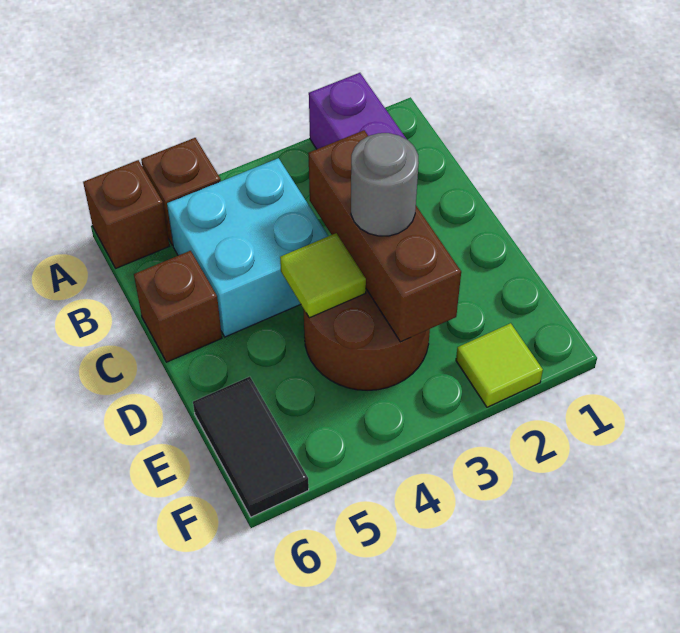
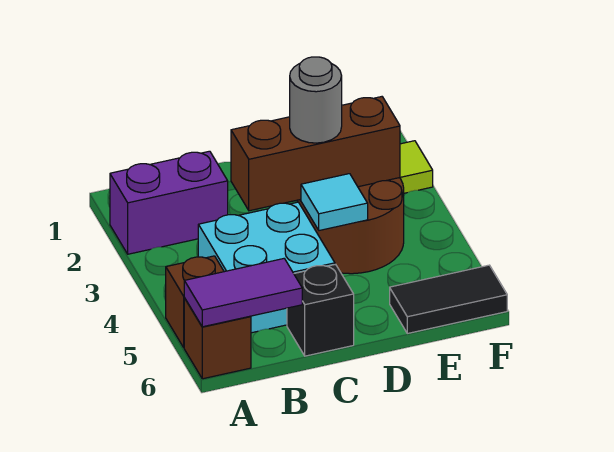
none -> purple 1x2 tile [184,259,302,327]
brown 1x1 brick [134,251,222,362] -> black 1x1 brick [287,264,354,356]
lime 1x1 tile [280,233,366,318] -> cyan 1x1 tile [301,174,368,231]

